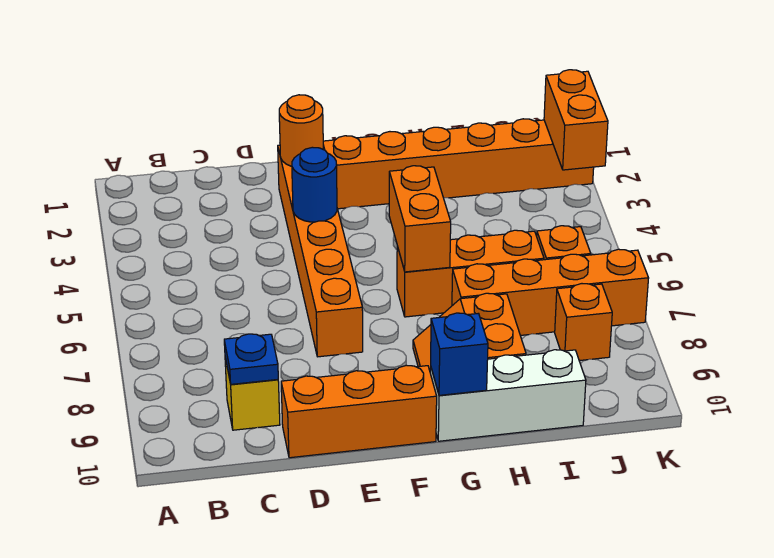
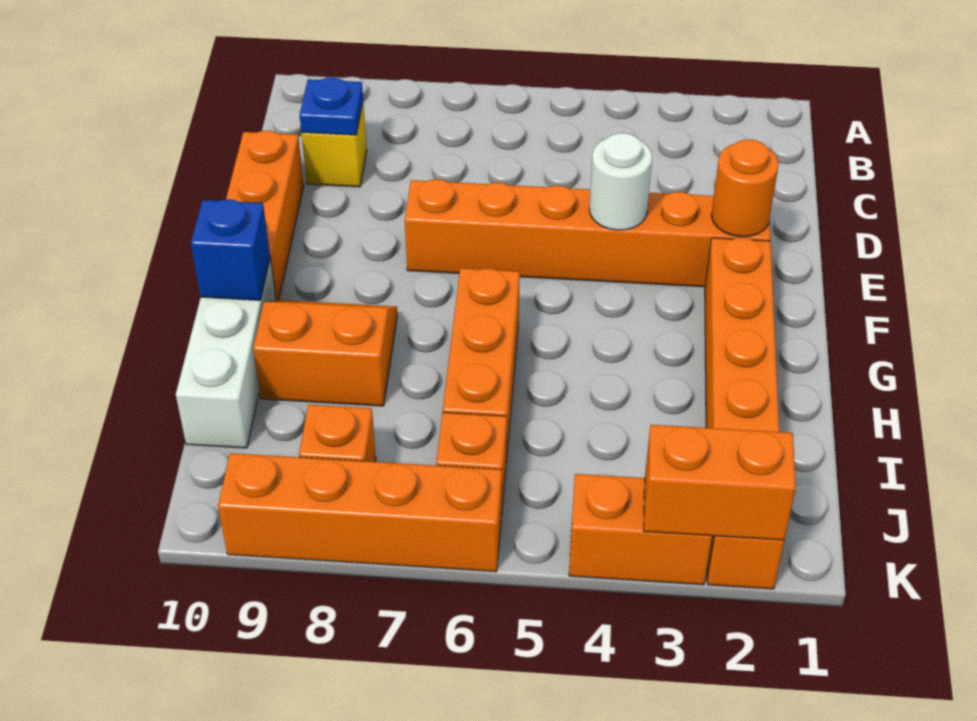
blue 1x1 round brick [292,147,337,222] -> white 1x1 round brick [589,133,652,230]
orange 1x2 brick [389,166,451,272] -> orange 1x2 brick moved to [569,474,712,585]
orange 1x4 brick [452,249,649,335] -> orange 1x4 brick turned to [218,453,502,572]

